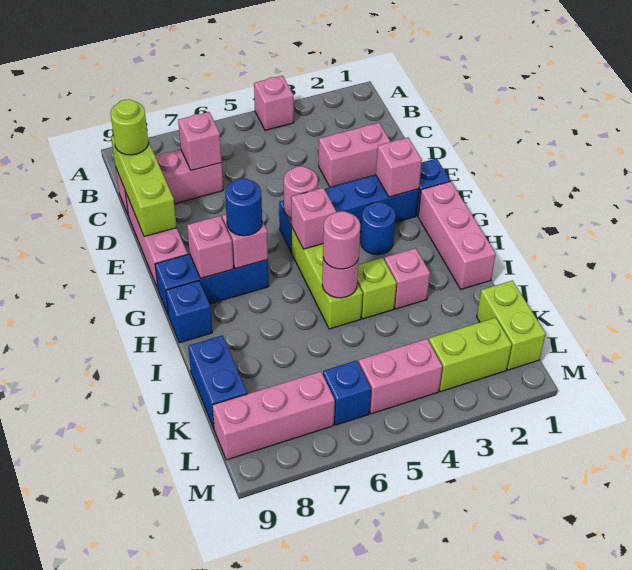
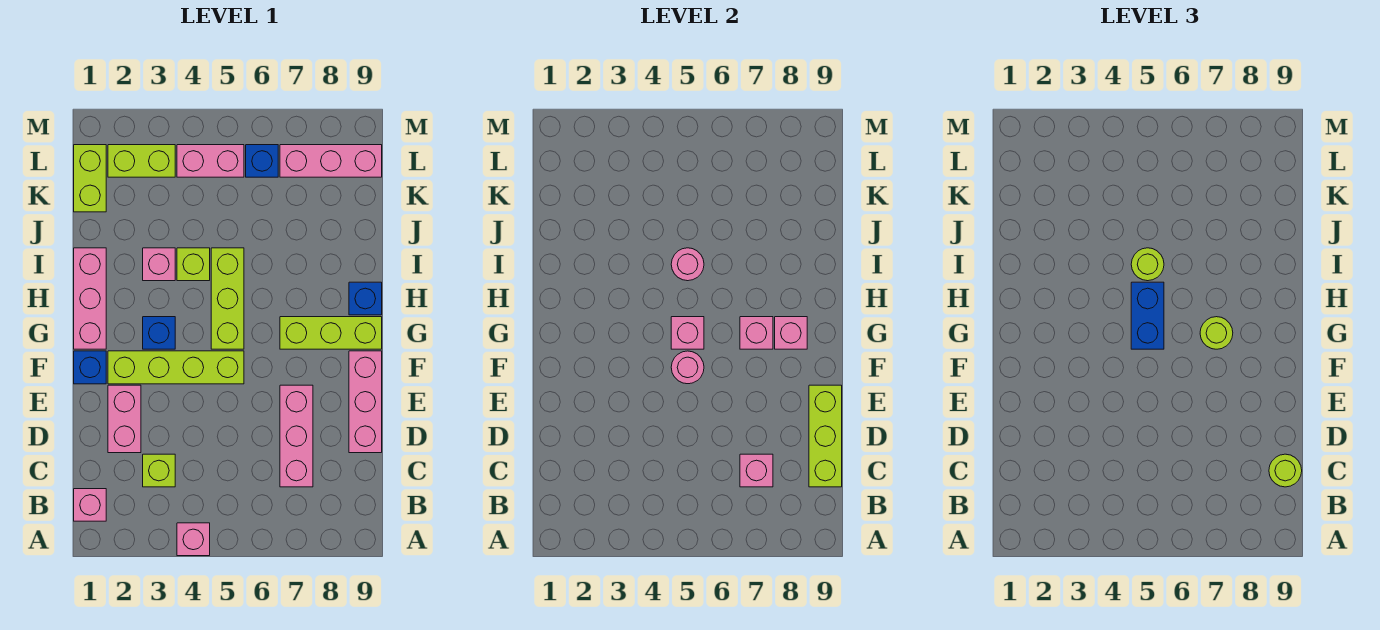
none -> lime 1x1 brick [143,454,175,487]
pink 1x3 brick [116,149,223,216] -> pink 1x3 brick turned to [280,385,313,487]
pink 1x2 brick [319,123,391,187] -> pink 1x2 brick turned to [108,385,141,453]
blue 1x4 brick [279,175,419,252] -> lime 1x4 brick [108,351,244,384]
pink 1x1 brick [376,138,422,197] -> pink 1x1 brick moved to [74,489,106,521]
blue 1x1 round brick [361,202,396,255] -> blue 1x1 brick [143,317,175,349]
blue 1x3 brick [155,254,269,316] -> lime 1x3 brick [280,317,382,349]
blue 1x1 round brick [225,179,262,236] -> lime 1x1 round brick [1200,317,1233,349]
pink 1x1 round brick [323,211,360,269] -> lime 1x1 round brick [1131,248,1164,281]
blue 1x2 brick [188,335,247,428] -> blue 1x2 brick moved to [1131,282,1164,349]

